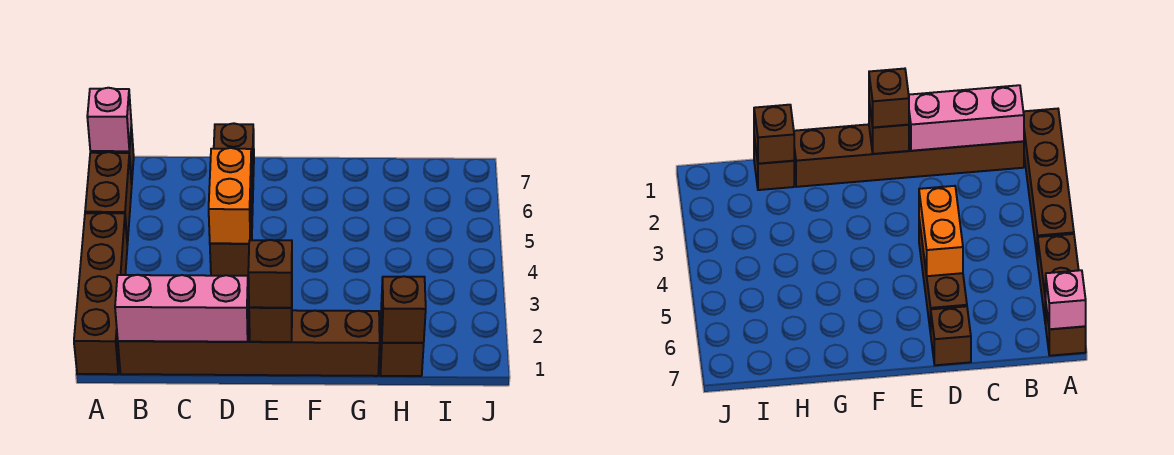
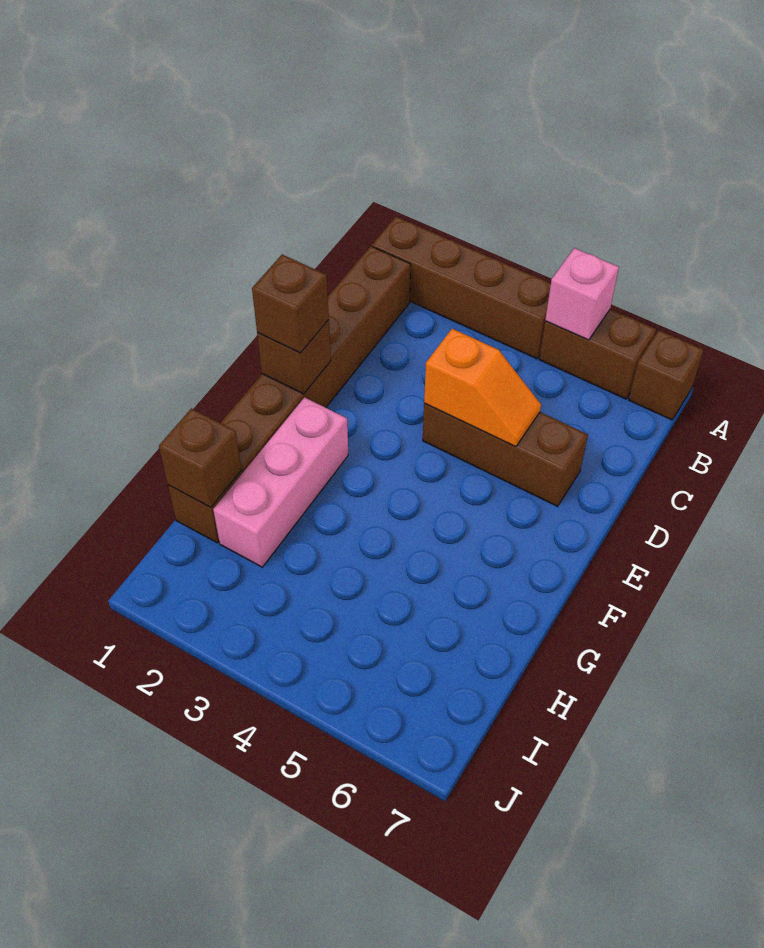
pink 1x1 brick [87,88,131,151] -> pink 1x1 brick moved to [545,248,619,340]
pink 1x3 brick [115,275,248,342] -> pink 1x3 brick moved to [213,397,348,567]
orange 1x2 brick [209,148,252,244] -> orange 1x2 slope [424,329,541,447]
brown 1x1 brick [214,123,254,177] -> none

